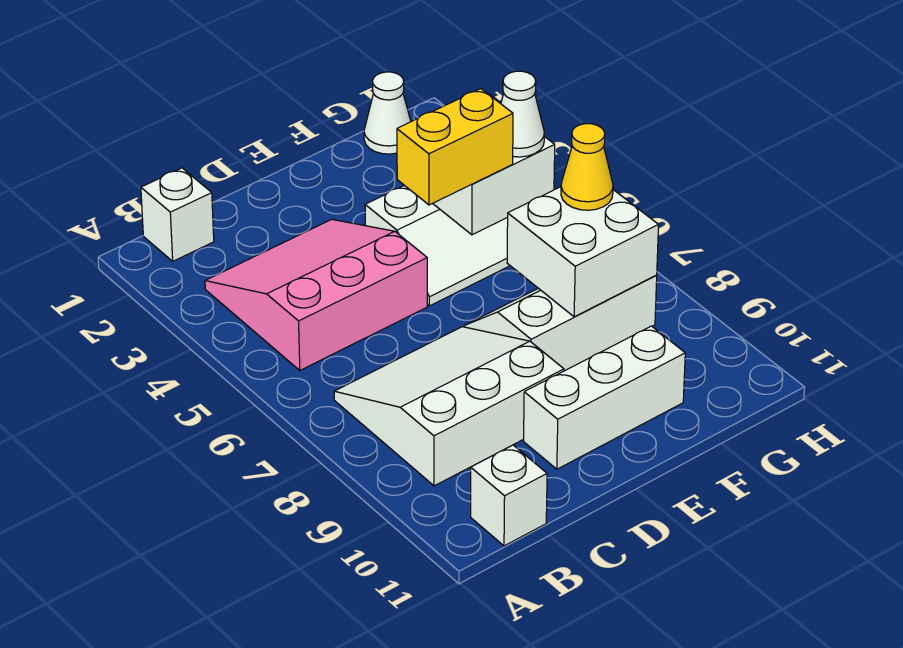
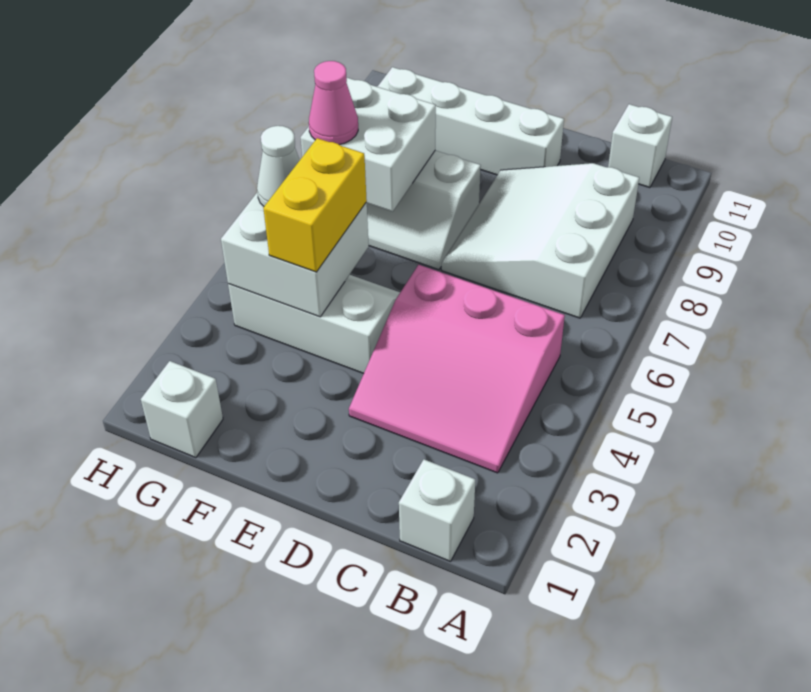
white 3x3 slope [334,327,564,486] -> white 3x3 slope turned to [441,163,639,318]
white 1x3 brick [524,326,685,469] -> white 1x4 brick [377,67,564,175]
yellow 1x2 brick [397,89,513,205] -> yellow 1x2 brick turned to [263,138,367,272]
white 1x1 cone [364,72,411,154] -> white 1x1 brick [141,361,223,458]
yellow 1x1 cone [561,124,613,210] -> pink 1x1 cone [309,61,358,144]

